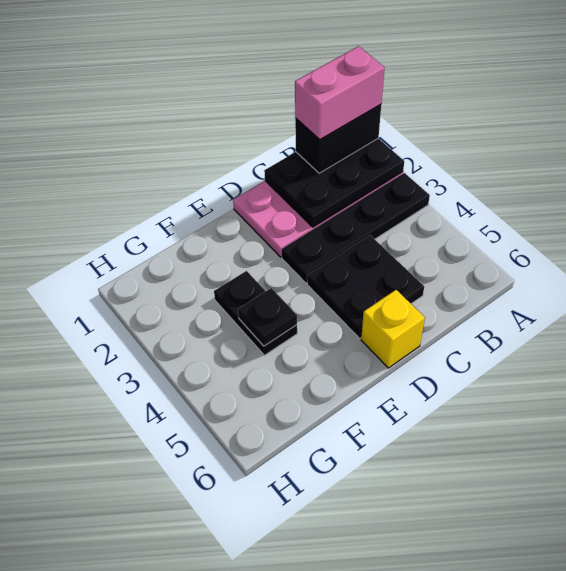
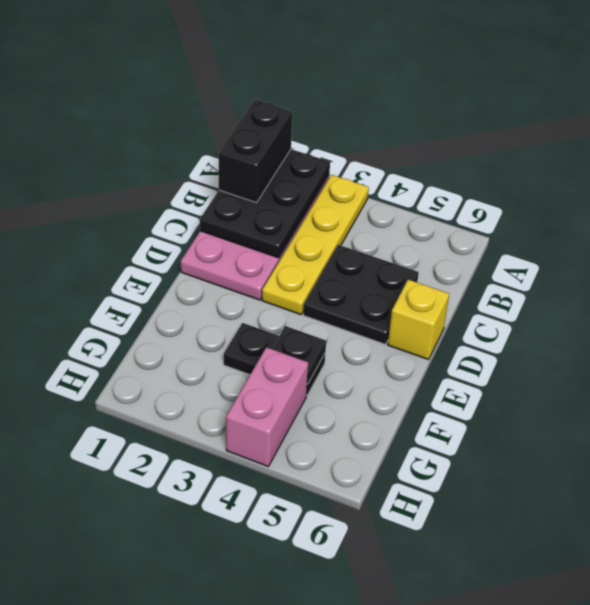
pink 1x2 brick [295,46,385,140] -> pink 1x2 brick moved to [226,347,308,467]
black 1x4 plate [282,173,430,283] -> yellow 1x4 plate [262,175,369,315]

